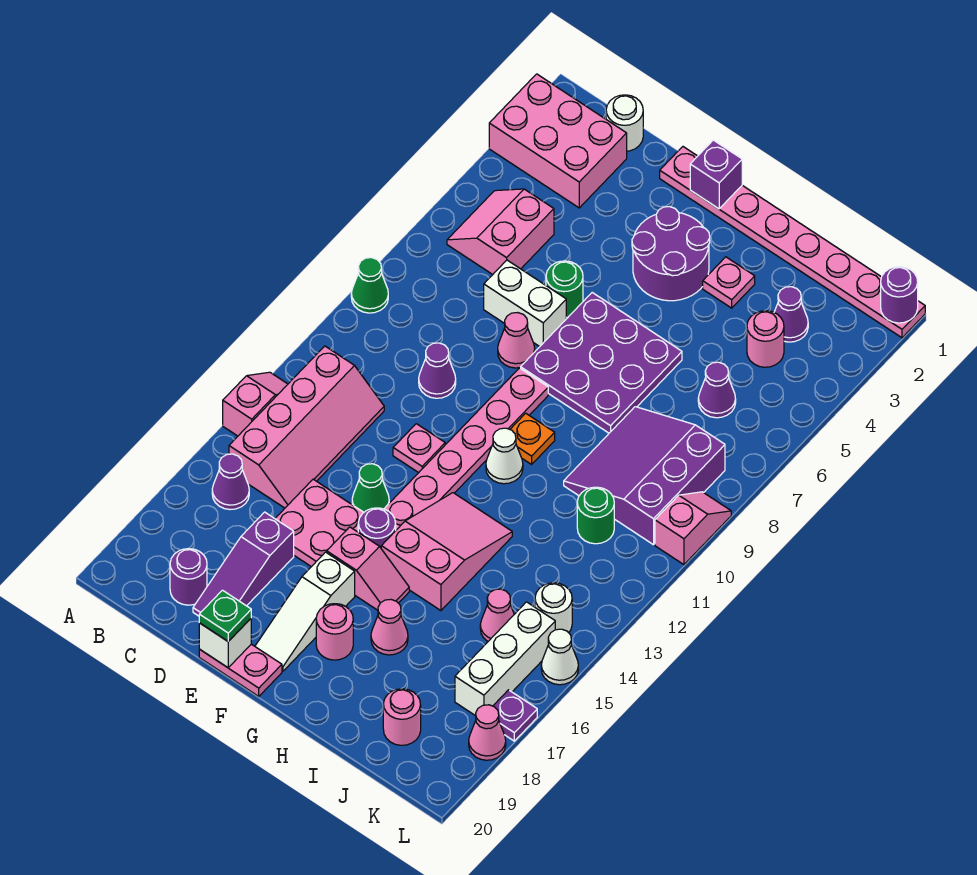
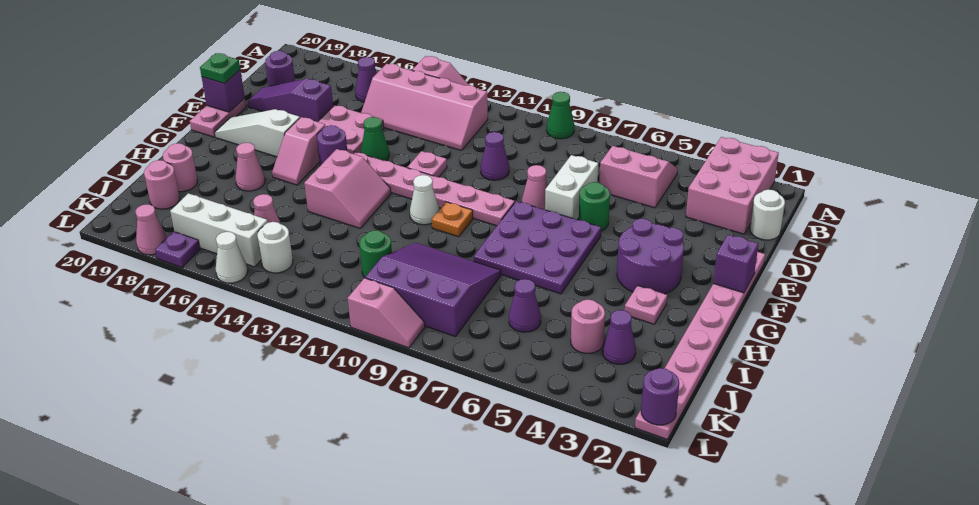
white 1x1 brick [199,619,251,668] -> purple 1x1 brick [202,70,245,112]
pink 2x3 slope [381,493,512,611] -> pink 2x2 slope [304,149,391,228]
pink 1x1 round brick [316,604,353,660] -> pink 1x1 round brick moved to [163,143,198,192]

